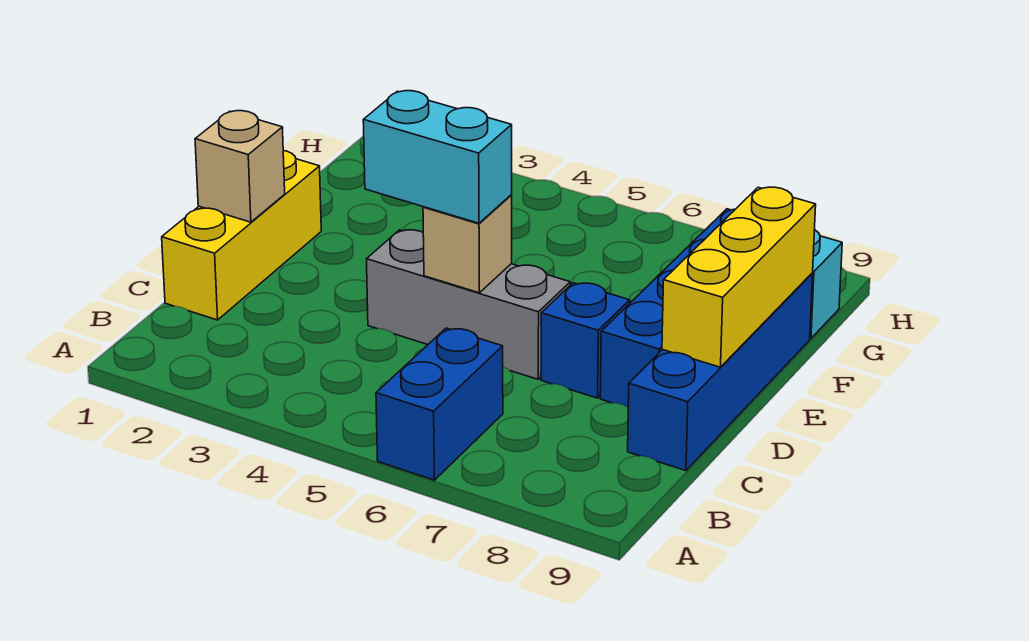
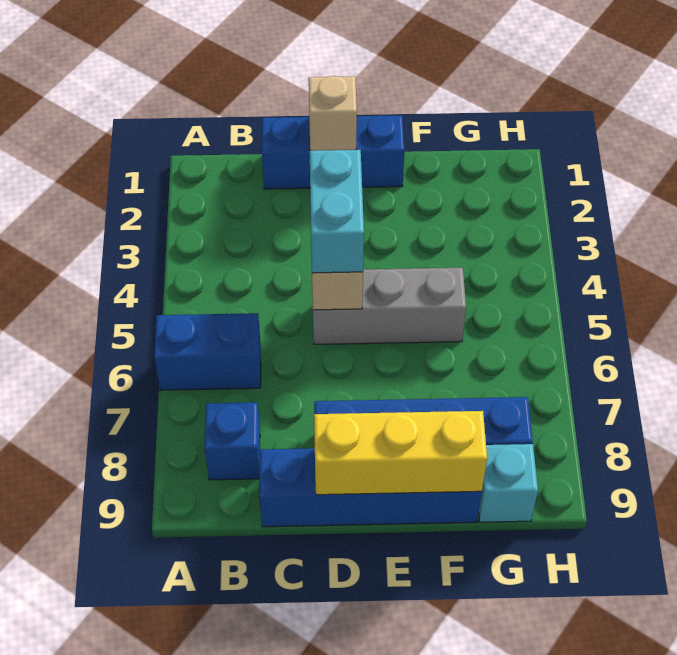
yellow 1x3 brick [162,151,321,320] -> blue 1x3 brick [262,115,405,189]
grey 1x3 brick [367,230,570,379] -> grey 1x3 brick turned to [313,268,466,344]
blue 1x1 brick [541,283,630,398] -> blue 1x1 brick moved to [205,402,260,480]

